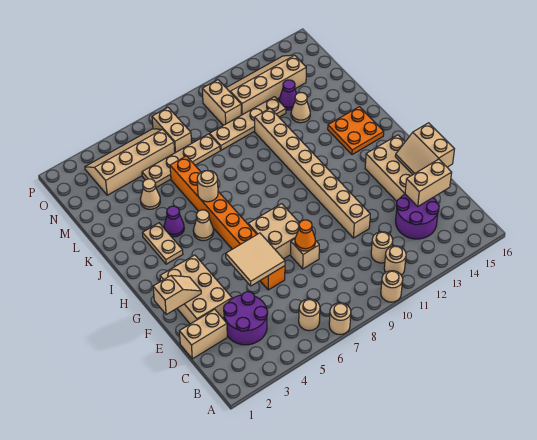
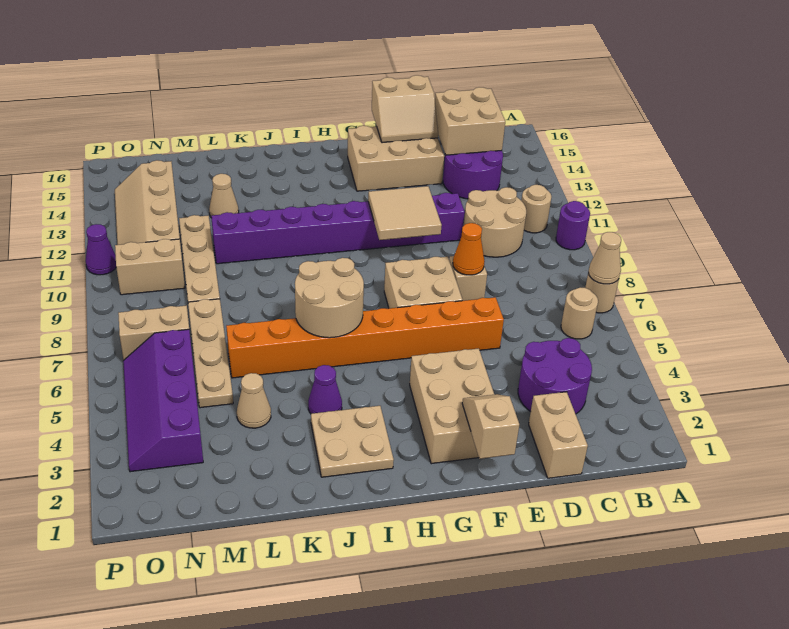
tan 1x1 round brick [381,271,403,302] -> purple 1x1 round brick [556,201,590,250]
tan 1x1 round brick [371,232,393,263] -> tan 2x2 round brick [464,187,526,257]
tan 1x2 brick [405,159,452,206] -> tan 2x2 brick [435,87,505,155]
tan 2x3 brick [160,255,232,324] -> tan 2x3 brick turned to [410,348,494,464]
tan 2x2 tile [226,233,285,286] -> tan 2x2 tile moved to [368,186,442,240]
tan 1x8 brick [255,108,370,238] -> purple 1x8 brick [211,193,465,264]
tan 1x2 plate [143,223,183,264] -> tan 2x2 plate [311,406,394,477]
tan 1x1 cone [193,210,214,241] -> tan 1x1 cone moved to [588,232,621,284]
orange 2x2 plate [328,107,384,155] -> none
tan 1x1 round brick [197,170,218,202] -> tan 2x2 round brick [295,258,364,338]
purple 1x1 cone [279,80,296,110] -> purple 1x1 cone moved to [86,224,116,275]
tan 2x4 slope [85,129,175,195] -> purple 2x4 slope [123,329,203,472]

